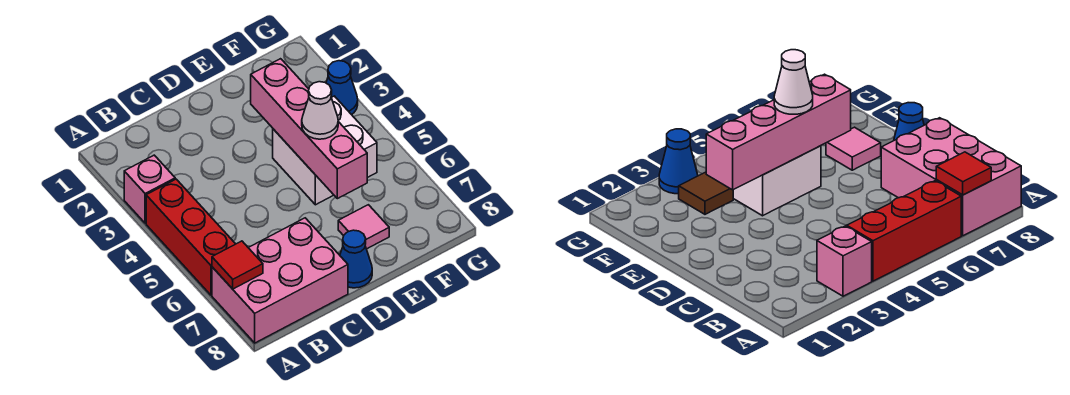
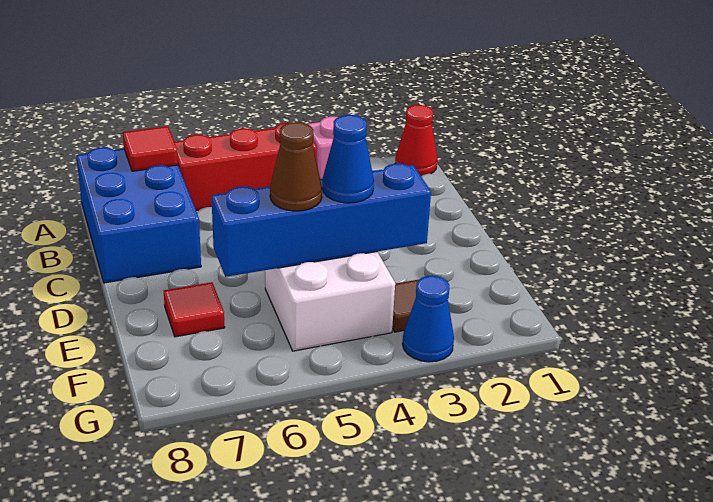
none -> red 1x1 cone [395,105,437,176]
pink 2x3 brick [212,218,348,343] -> blue 2x3 brick [76,147,201,283]
blue 1x1 cone [340,230,372,288] -> blue 1x1 cone moved to [322,115,374,203]
pink 1x4 brick [251,59,367,199] -> blue 1x4 brick [211,164,431,277]
white 1x1 cone [302,82,338,139] -> brown 1x1 cone [270,122,322,211]
pink 1x1 tile [338,205,389,249] -> red 1x1 tile [164,282,225,337]

